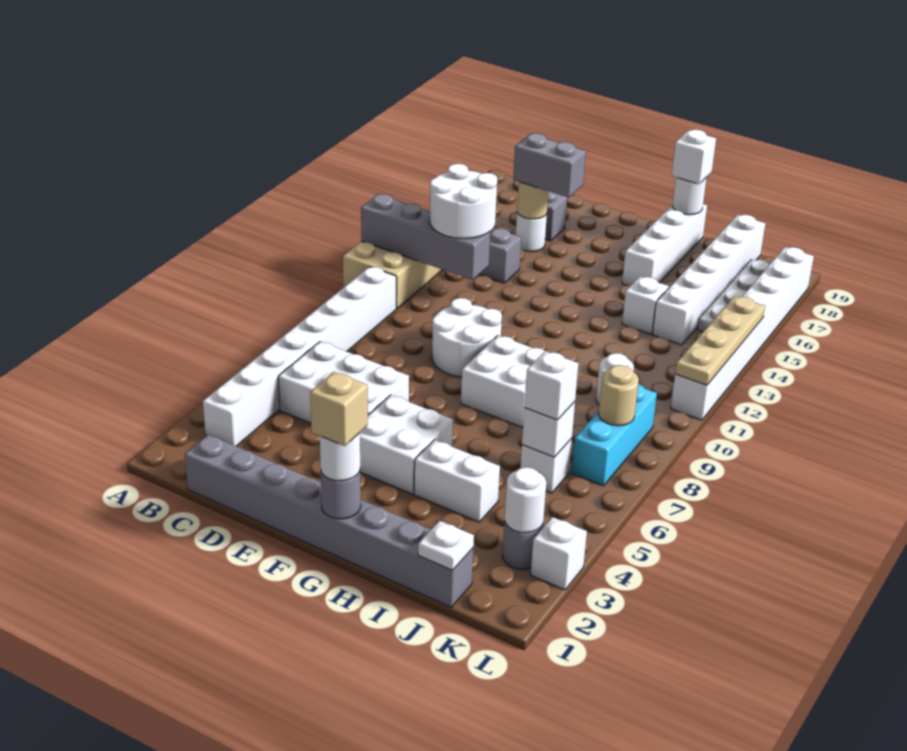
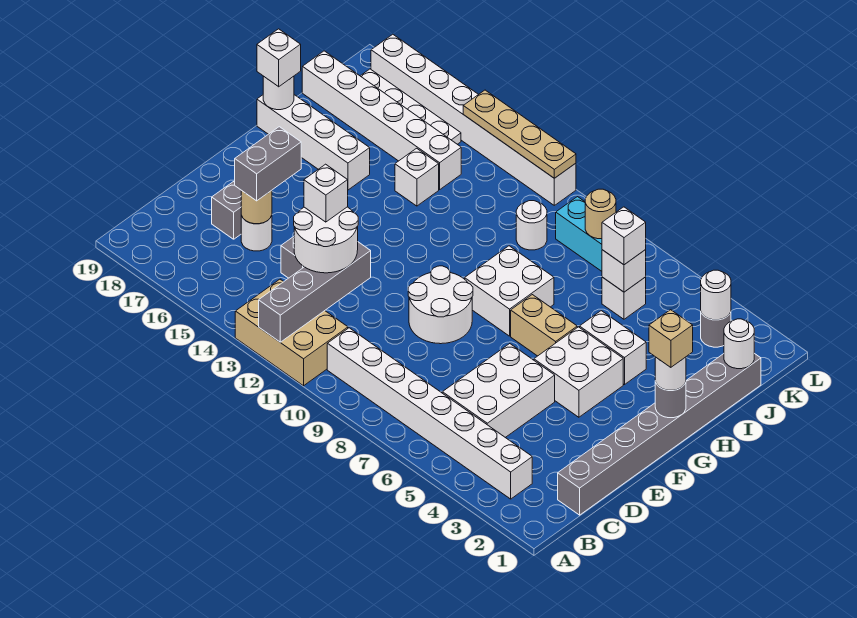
none -> tan 1x2 brick [511,295,577,356]
white 1x2 brick [414,440,500,522] -> white 1x2 brick turned to [580,311,646,385]
white 1x1 plate [418,521,474,570] -> white 1x1 round brick [724,319,754,369]
white 1x1 brick [531,517,587,590] -> white 1x1 brick moved to [304,164,348,222]

